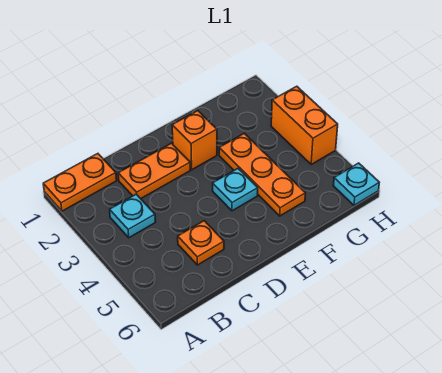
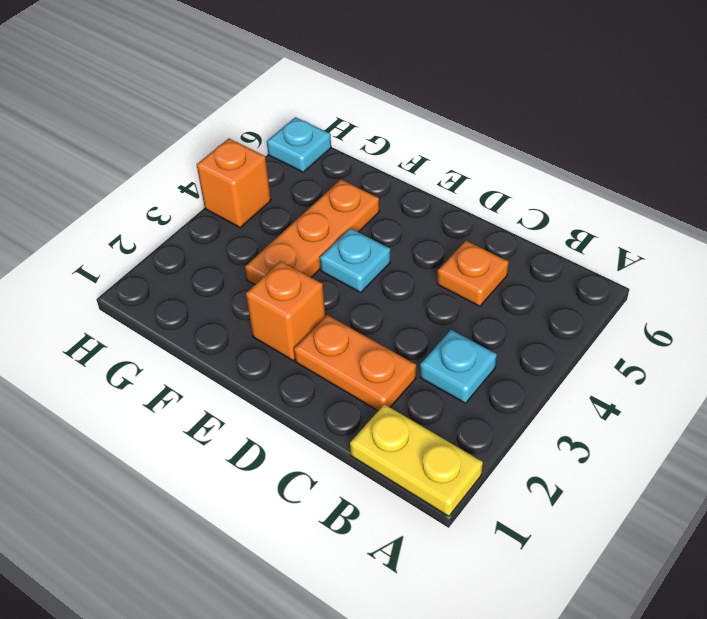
orange 1x2 plate [43,154,117,211] -> yellow 1x2 plate [350,404,483,516]
orange 1x2 brick [271,86,338,164] -> orange 1x1 brick [197,139,271,227]

